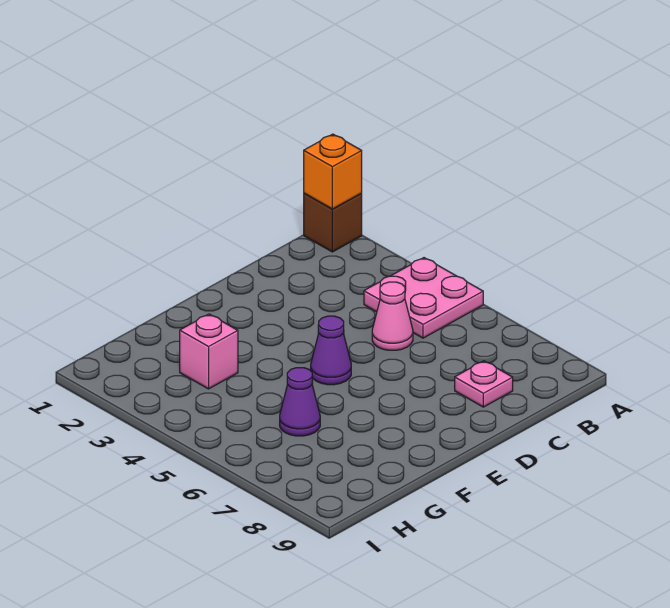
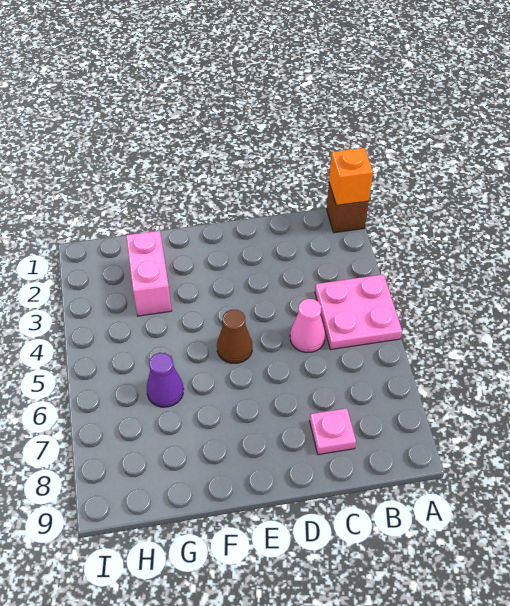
purple 1x1 cone [311,316,351,385] -> brown 1x1 cone [217,310,252,363]
pink 1x1 brick [180,314,238,389] -> pink 1x2 brick [126,231,172,316]

